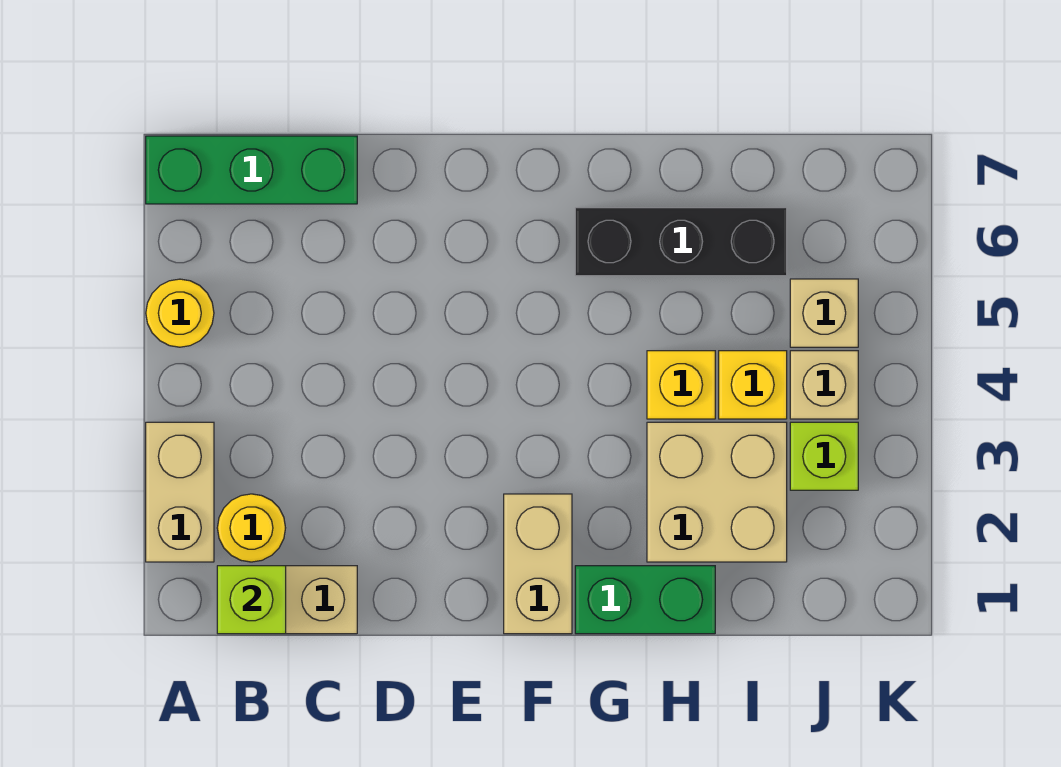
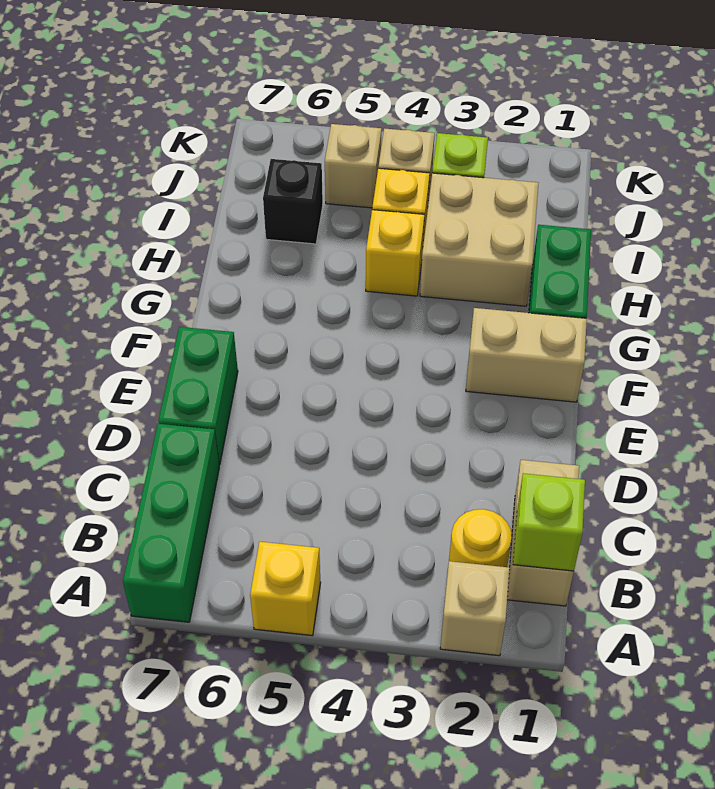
tan 1x2 brick [146,422,214,562] -> tan 1x1 brick [440,561,510,656]
yellow 1x1 round brick [146,279,214,347] -> yellow 1x1 brick [250,542,321,636]
none -> green 1x2 brick [158,327,238,465]
black 1x3 brick [575,208,787,276] -> black 1x1 brick [263,159,323,244]

